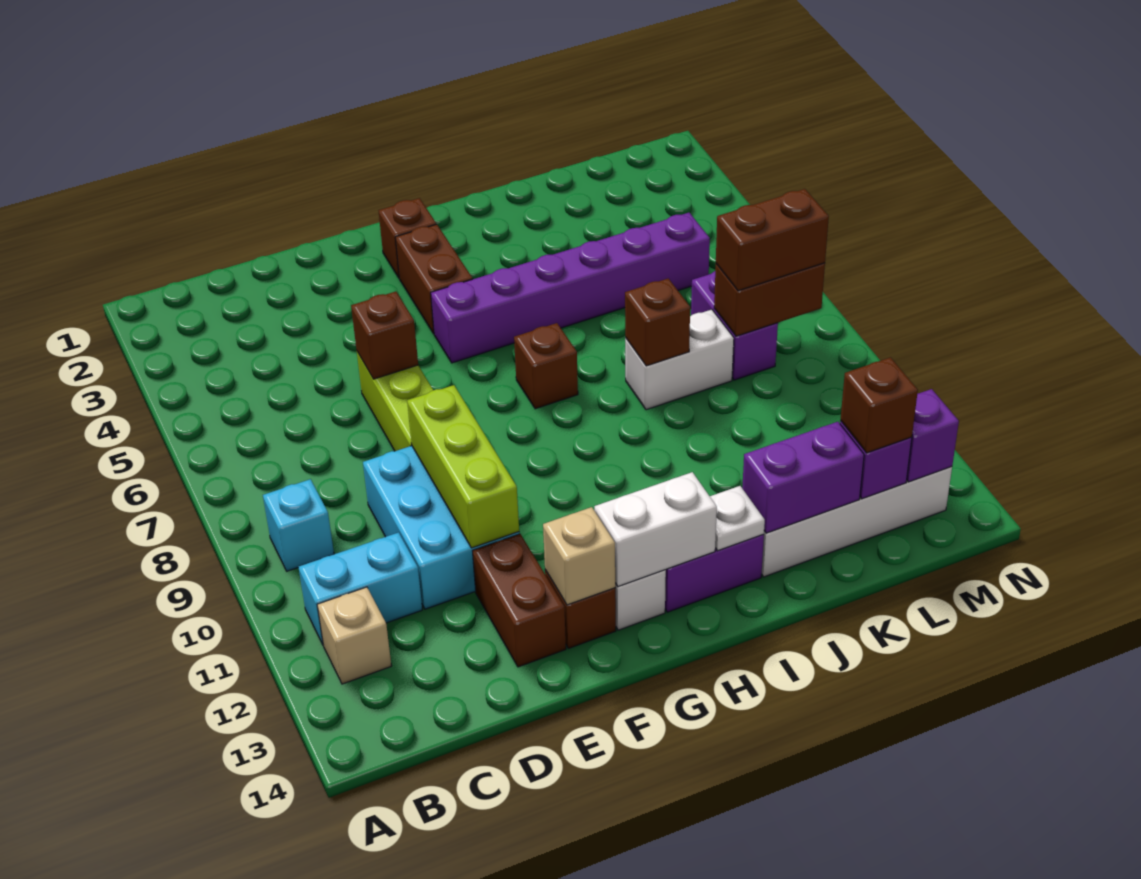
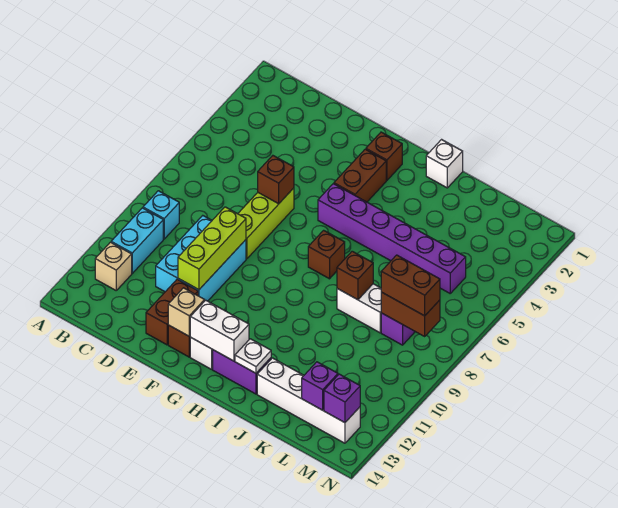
cyan 1x2 brick [298,532,422,644] -> cyan 1x2 brick turned to [111,208,163,273]
none -> white 1x1 brick [426,140,463,188]
purple 1x2 brick [742,422,864,533] -> none
brown 1x1 brick [840,357,918,453] -> none

